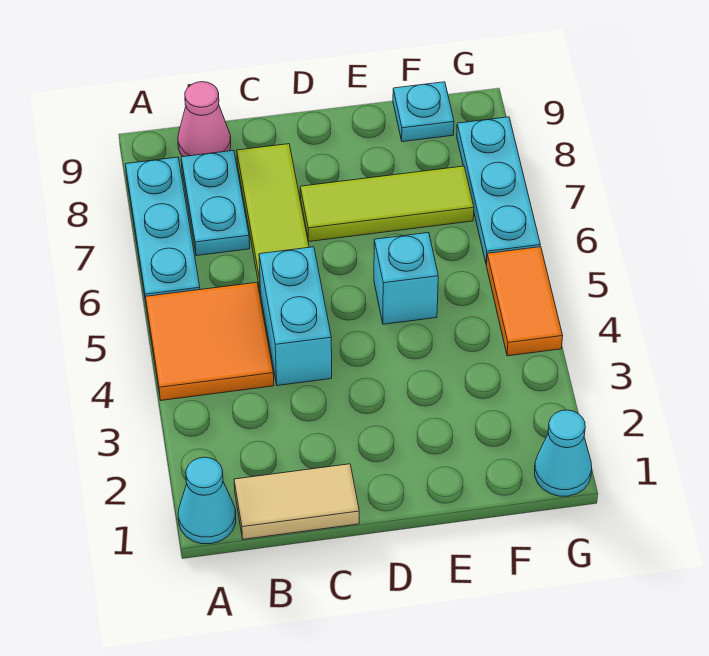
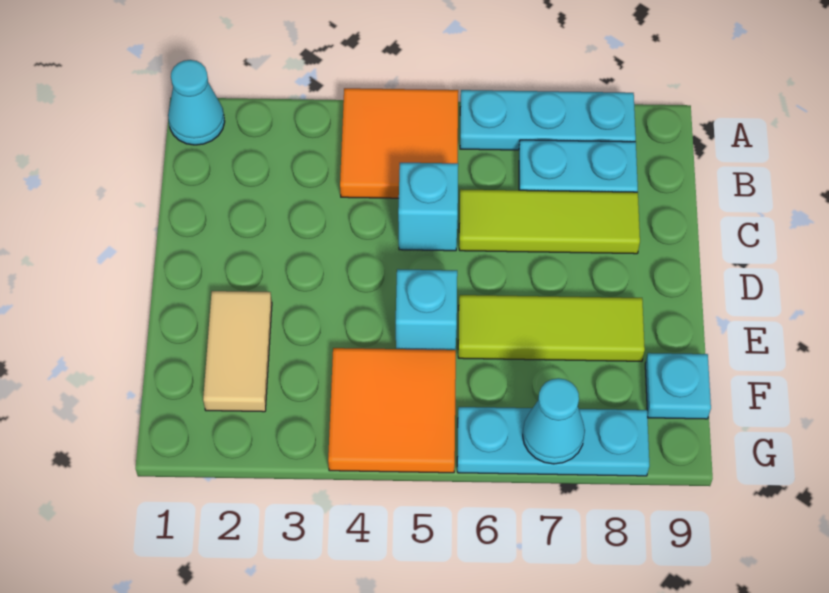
tan 1x2 tile [234,464,359,539] -> tan 1x2 tile moved to [203,291,272,412]
pink 1x1 cone [178,82,231,157] -> none
cyan 1x2 brick [259,247,332,386] -> cyan 1x1 brick [398,163,458,251]
lime 1x3 tile [300,166,474,241] -> lime 1x3 tile turned to [458,295,645,361]
cyan 1x1 cone [535,410,592,496] -> cyan 1x1 cone moved to [523,378,585,464]
orange 1x2 tile [487,247,563,356] -> orange 2x2 tile [328,348,456,473]

